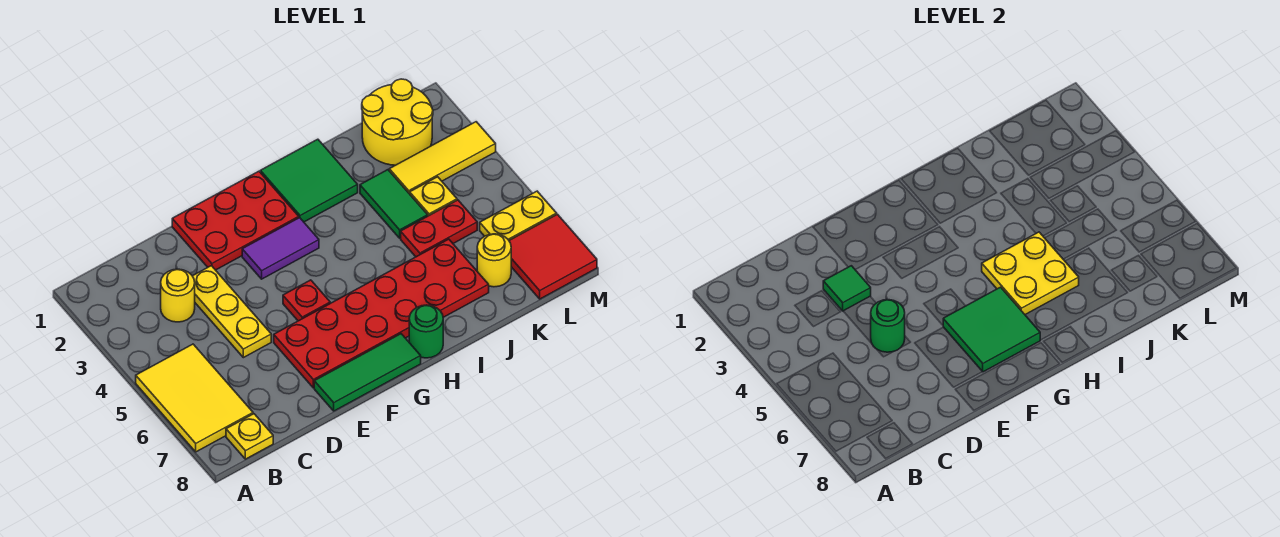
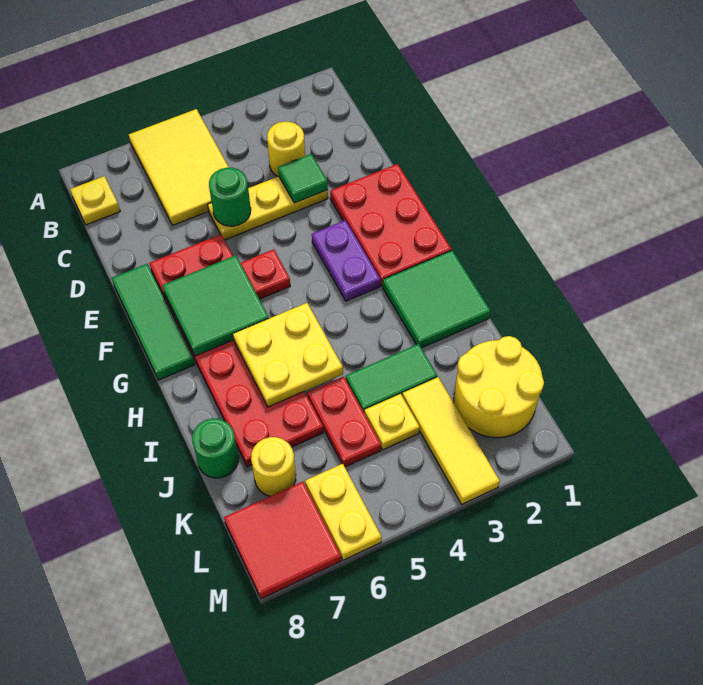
yellow 2x3 tile [136,344,253,452] -> yellow 2x3 tile turned to [129,109,229,225]
purple 1x2 tile [242,218,319,279] -> purple 1x2 plate [312,220,380,301]
green 1x1 round brick [409,305,443,358] -> green 1x1 round brick moved to [192,419,239,478]

